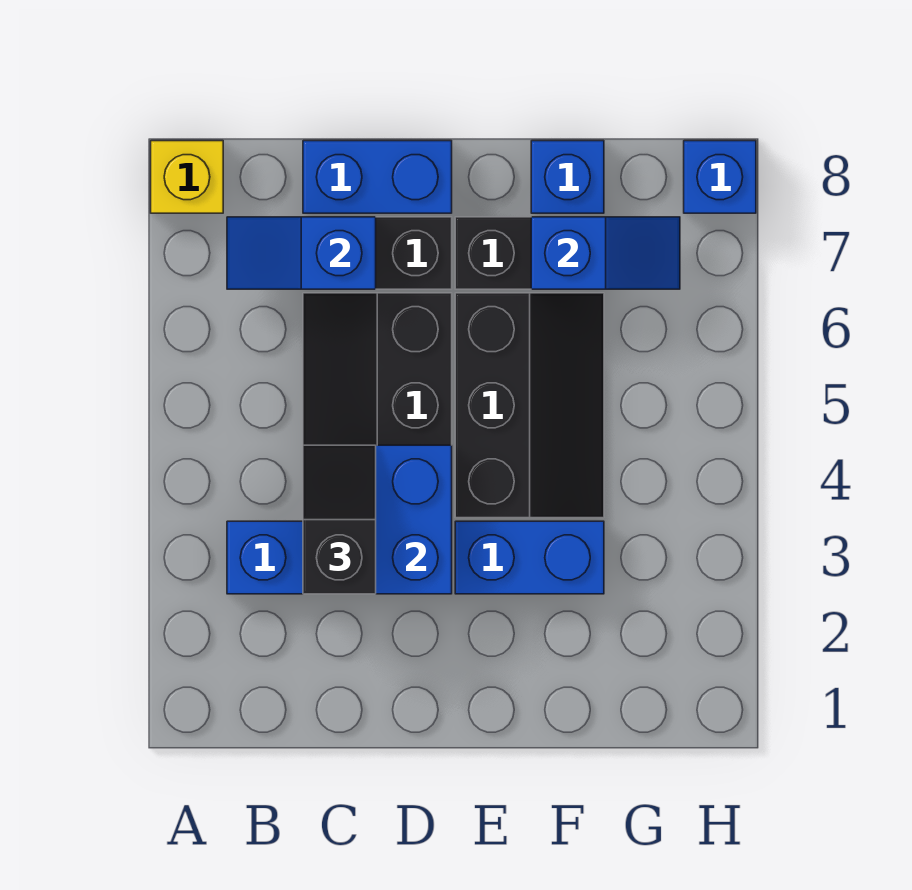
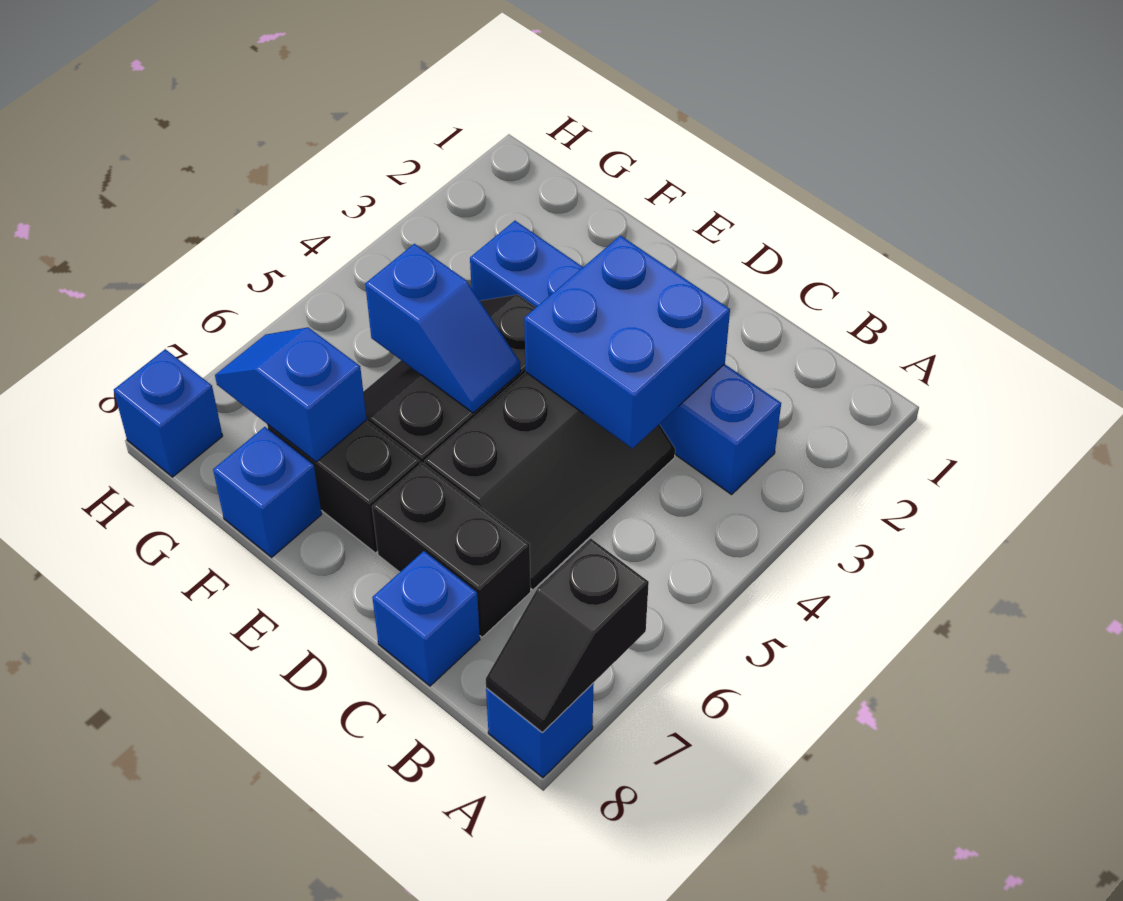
yellow 1x1 brick [151,141,223,213] -> blue 1x1 brick [486,683,594,778]
blue 1x2 slope [227,217,376,289] -> blue 1x2 slope moved to [365,244,521,413]
black 1x2 slope [303,445,376,594] -> black 1x2 slope moved to [486,538,649,733]
blue 1x2 brick [303,141,452,213] -> blue 1x1 brick [372,551,480,686]

